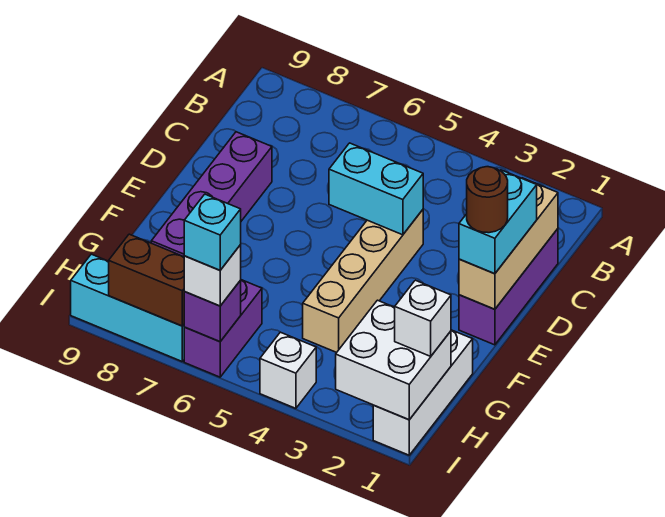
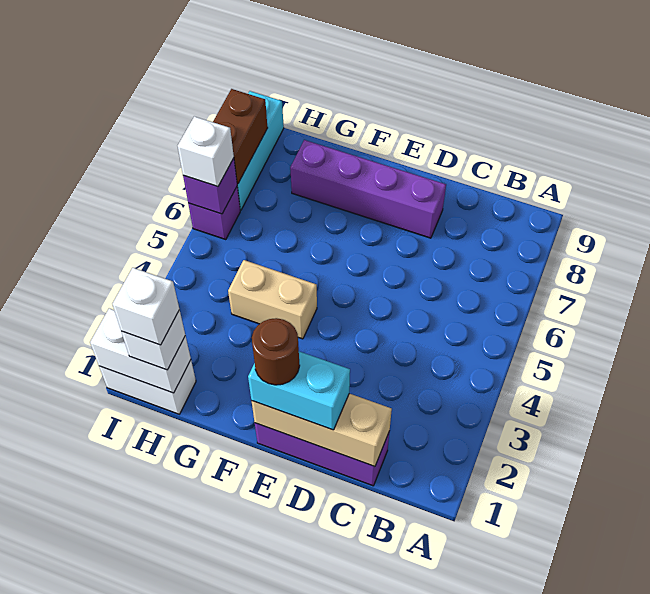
tan 1x4 brick [303,210,423,353] -> tan 1x2 brick [228,260,317,339]
cyan 1x2 brick [329,143,423,235] -> none
white 1x3 brick [373,330,473,455] -> white 1x2 brick [99,360,196,414]
white 2x2 brick [336,300,451,420] -> white 1x2 brick [90,309,191,393]
purple 1x2 brick [184,280,262,377] -> purple 1x1 brick [188,187,240,240]
white 1x1 brick [260,332,316,408] -> white 1x1 brick moved to [112,268,180,345]
cyan 1x1 brick [184,194,241,270] -> none

